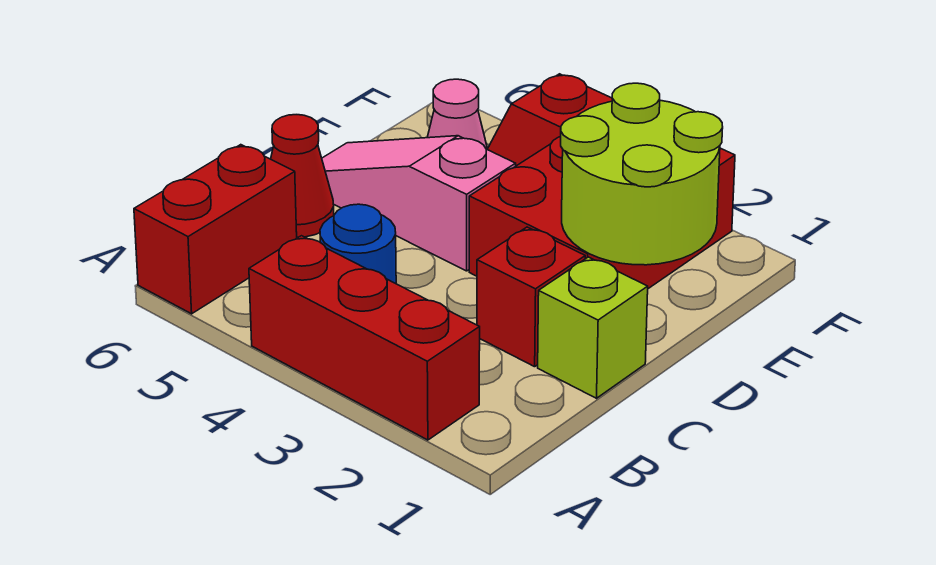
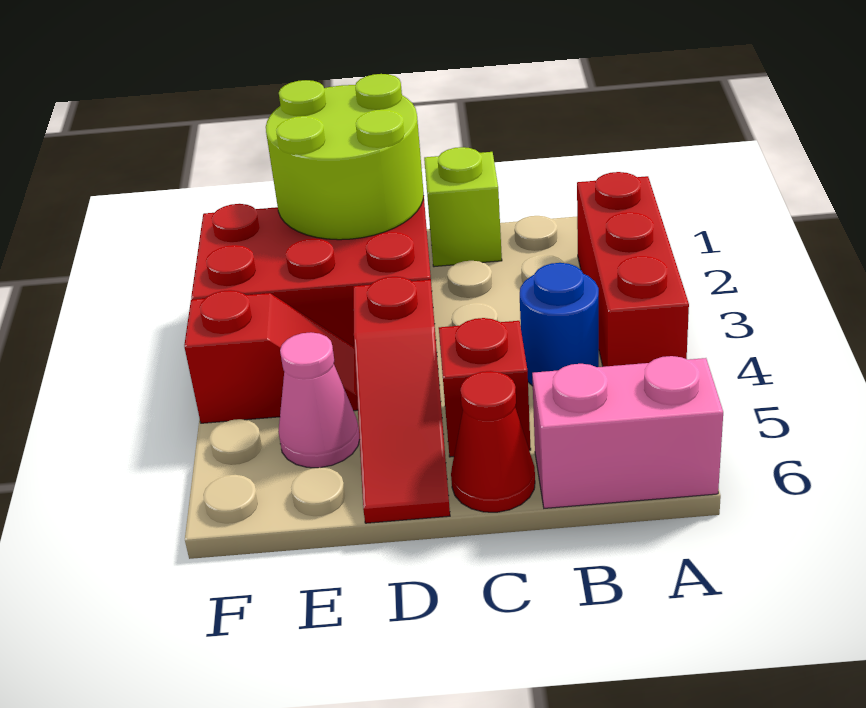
red 1x2 brick [134,145,297,314] -> pink 1x2 brick [532,356,723,508]
red 1x1 brick [477,227,585,367] -> red 1x1 brick moved to [439,318,531,457]
pink 1x3 slope [322,136,516,271] -> red 1x3 slope [353,277,450,523]

